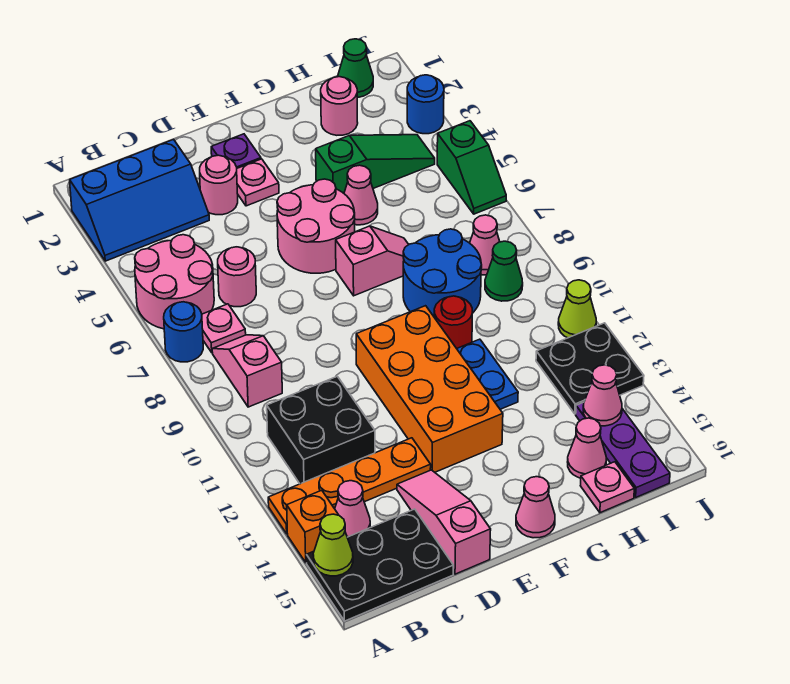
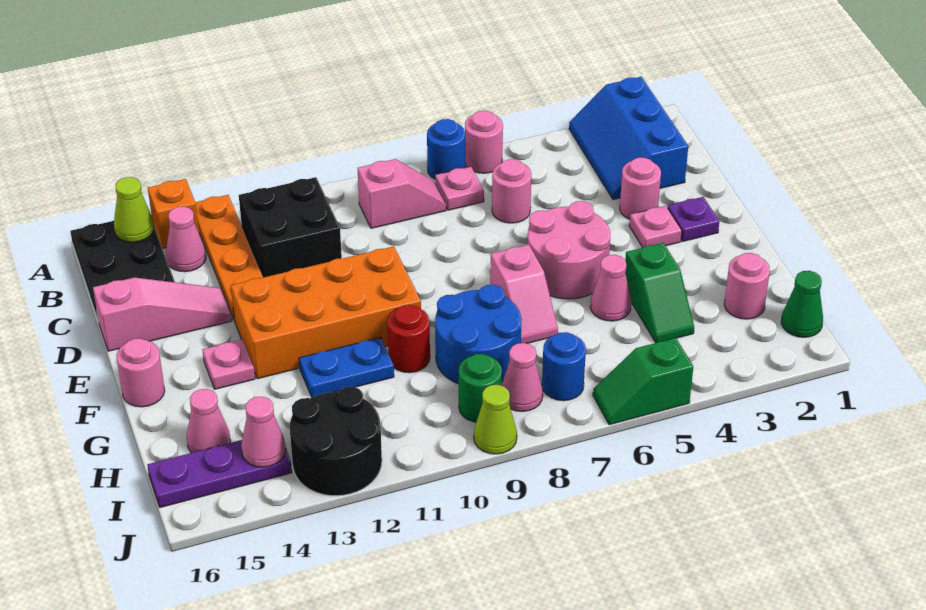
pink 2x2 round brick [135,235,214,329] -> pink 1x1 round brick [465,111,503,173]
pink 1x1 cone [516,477,555,538] -> pink 1x1 round brick [116,338,165,407]
green 1x3 slope [316,135,435,193] -> green 1x2 slope [625,243,694,343]
pink 1x1 plate [580,462,634,513] -> pink 1x1 plate moved to [202,340,255,389]
green 1x1 cone [485,241,523,301] -> green 1x1 round brick [459,354,502,422]
black 2x2 plate [536,323,644,414] -> black 2x2 round brick [290,387,382,496]
blue 1x1 round brick [407,75,444,134] -> blue 1x1 round brick moved to [542,332,586,401]
lime 1x1 cone [558,280,596,338] -> lime 1x1 cone moved to [474,385,517,454]

